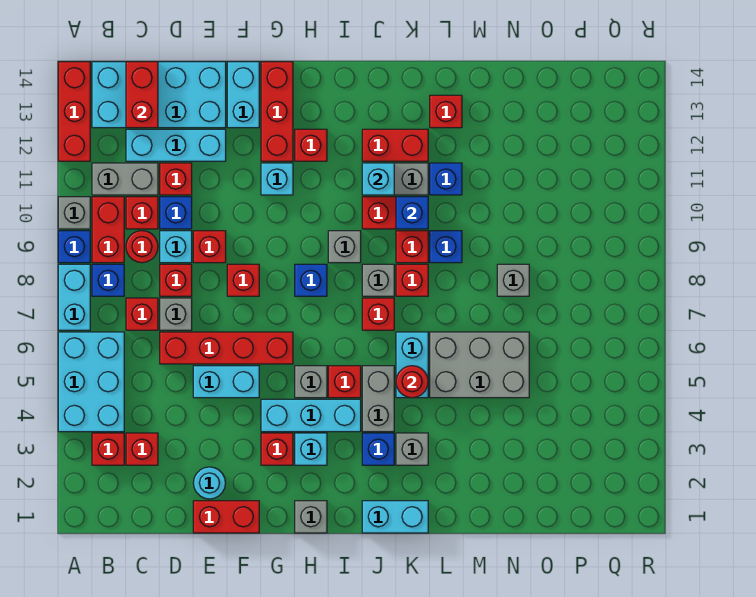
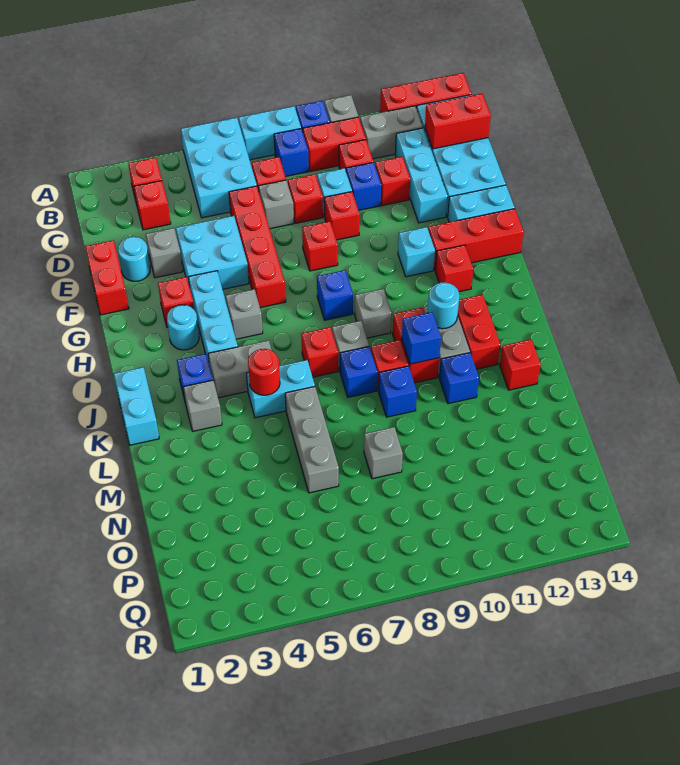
cyan 2x3 brick [58,332,124,432] -> cyan 2x3 brick turned to [181,118,257,218]
grey 1x2 brick [92,163,158,195] -> grey 1x2 brick turned to [360,106,423,159]
red 1x1 round brick [126,231,158,263] -> none
cyan 1x2 brick [193,366,259,398] -> cyan 2x2 brick [176,216,249,289]
grey 1x1 brick [295,501,327,533] -> grey 1x1 brick moved to [146,228,183,278]
cyan 1x1 brick [295,433,327,465] -> cyan 1x1 round brick [167,305,199,350]
red 1x1 brick [328,366,361,398] -> none
cyan 1x1 brick [362,163,394,195] -> cyan 1x1 round brick [428,282,459,329]
red 1x1 brick [396,264,428,296] -> blue 1x1 brick [340,347,377,397]
grey 2x3 brick [430,332,529,398] -> grey 1x3 brick [285,387,339,493]

